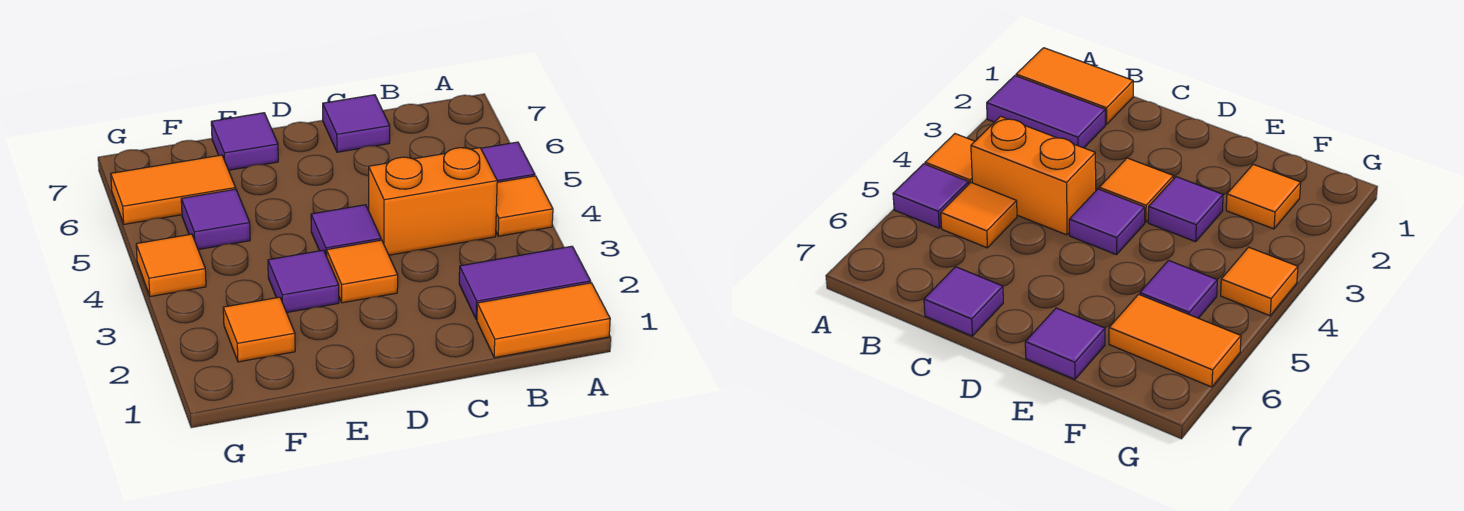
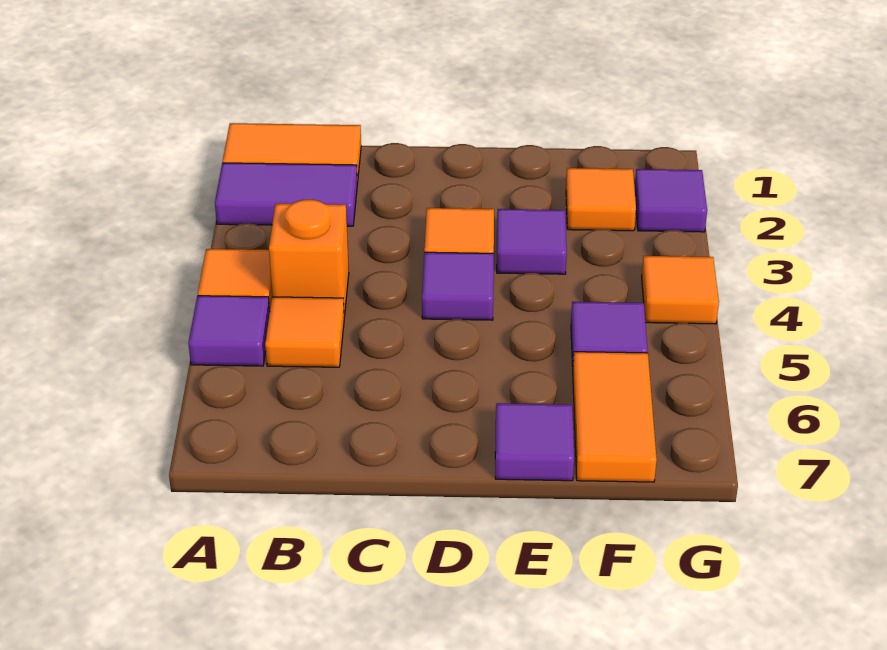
orange 1x2 brick [369,148,497,255] -> orange 1x1 brick [269,200,349,317]
purple 1x1 tile [323,95,390,152] -> purple 1x1 tile moved to [635,169,707,232]
orange 1x2 tile [111,155,236,224] -> orange 1x2 tile turned to [573,352,657,482]

